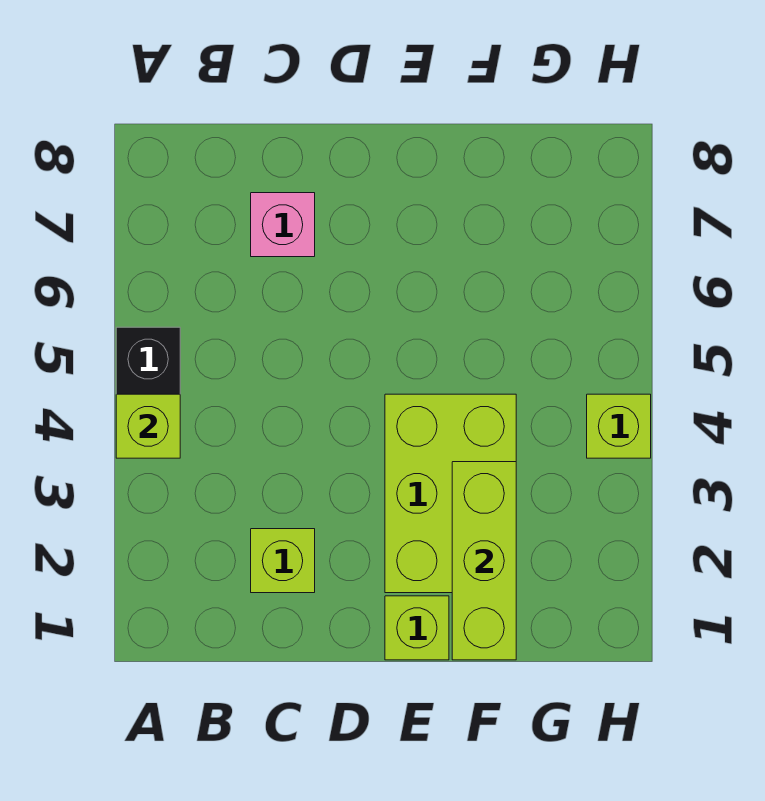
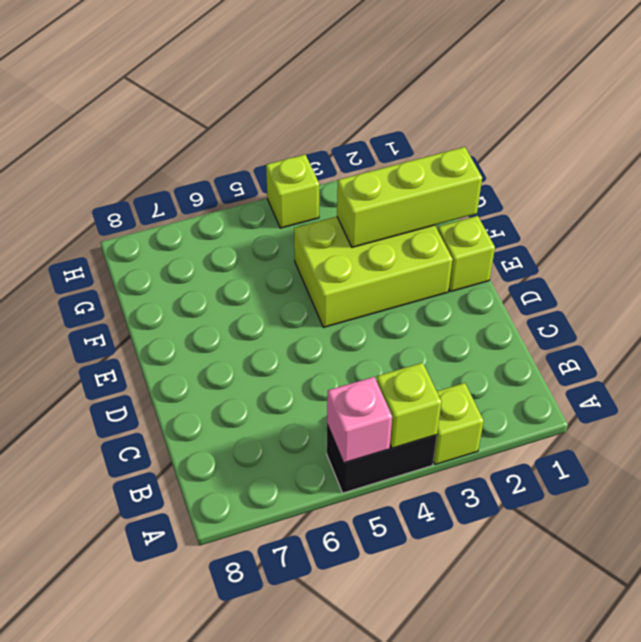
lime 1x1 brick [251,529,315,593] -> lime 1x1 brick moved to [433,383,484,465]
pink 1x1 brick [251,193,315,257] -> pink 1x1 brick moved to [327,377,392,463]

